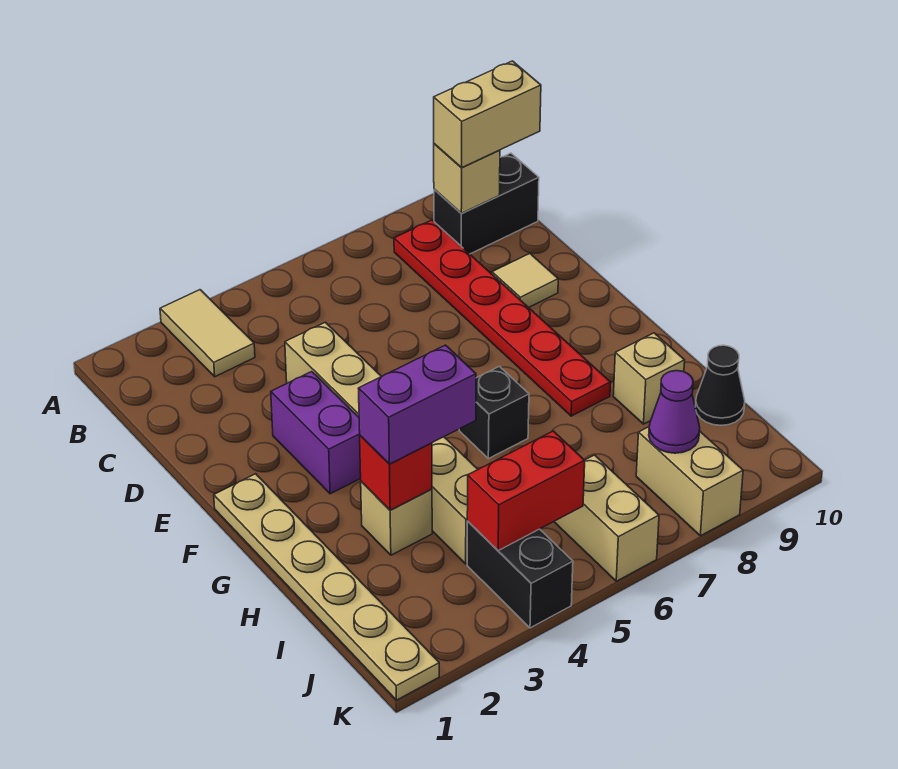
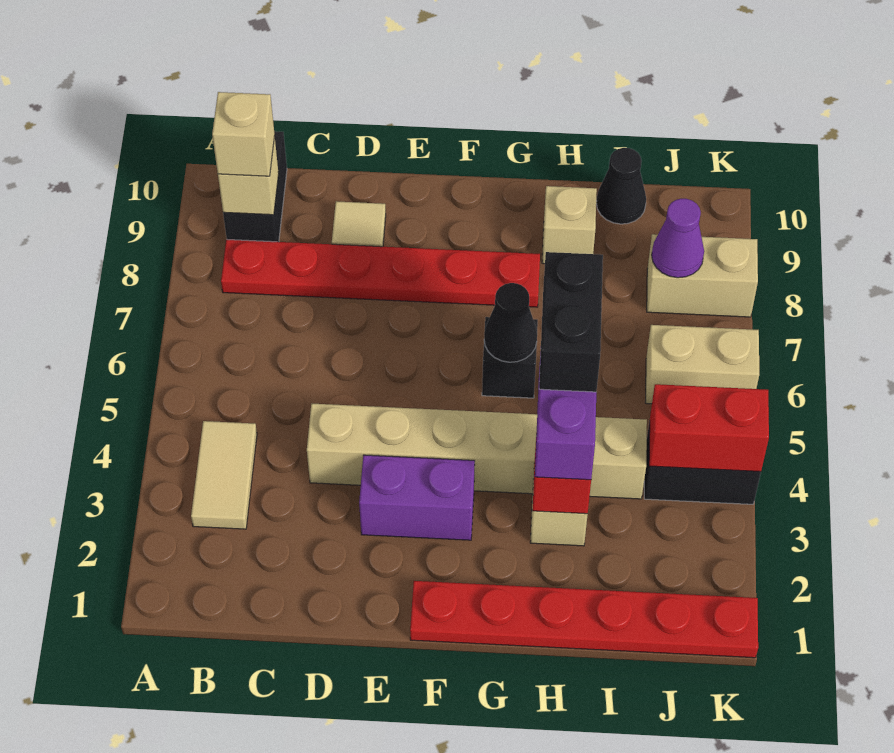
tan 1x2 tile [160,290,255,377] -> tan 1x2 tile turned to [191,421,257,529]
tan 1x2 brick [434,61,541,167] -> tan 1x1 brick [212,92,275,176]
tan 1x6 plate [214,474,439,700] -> red 1x6 plate [410,581,758,658]
none -> black 1x1 cone [484,283,537,362]
none -> black 1x2 brick [539,252,603,392]
red 1x2 brick [467,431,585,550] -> red 1x2 brick turned to [649,384,769,472]

